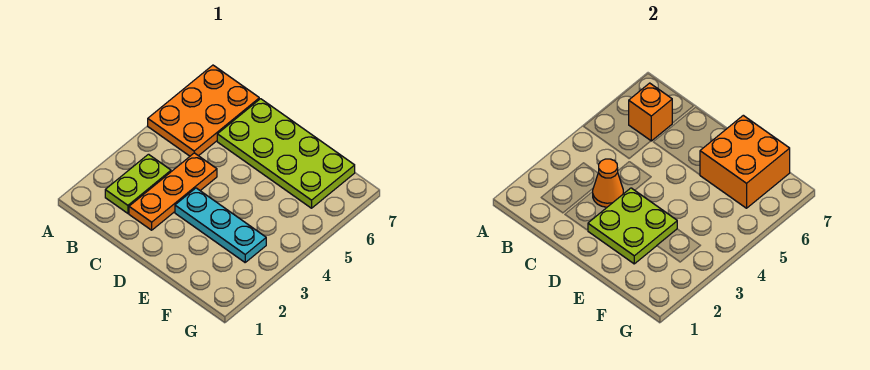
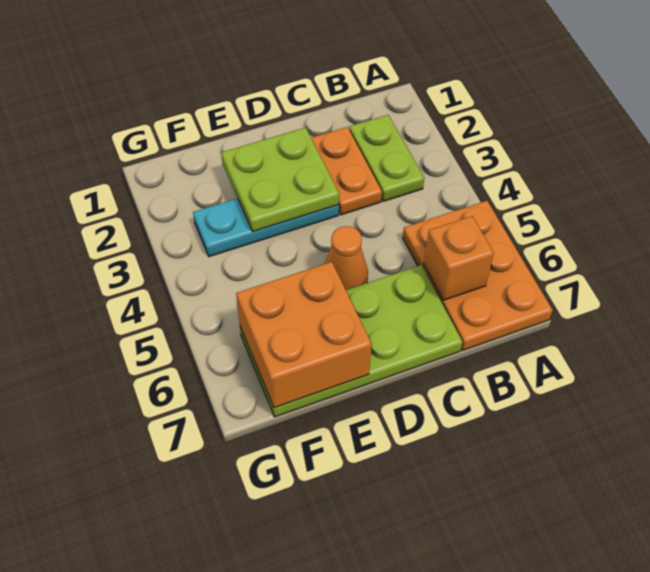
orange 1x3 plate [129,153,217,230] -> orange 1x2 plate [311,127,382,215]
orange 1x1 cone [593,159,623,207] -> orange 1x1 cone moved to [324,226,368,290]

